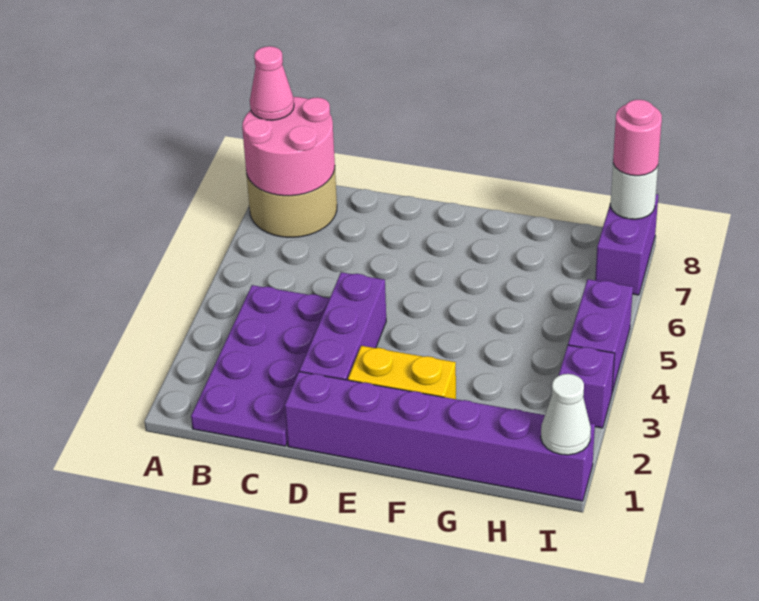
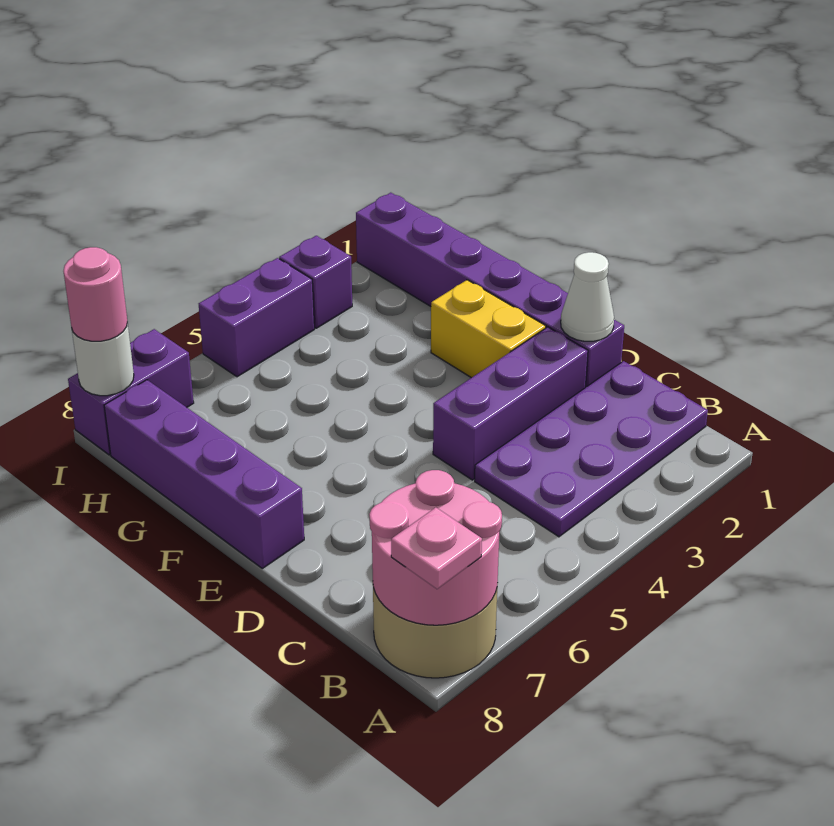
pink 1x1 cone [250,46,294,120] -> pink 1x1 plate [391,507,482,589]
none -> purple 1x4 brick [104,380,304,568]
white 1x1 cone [541,374,591,455] -> white 1x1 cone moved to [561,252,614,341]

